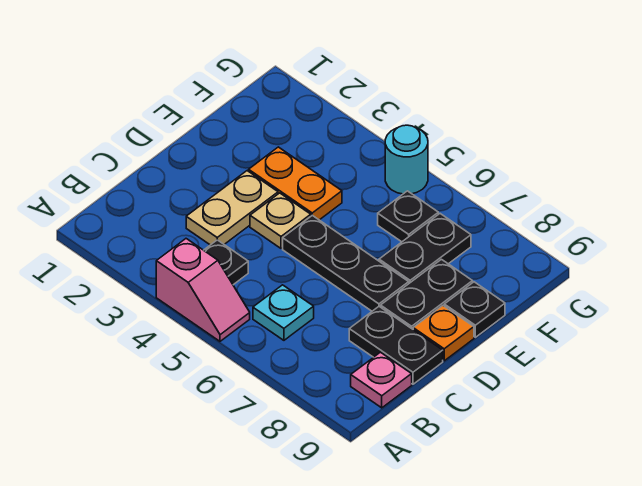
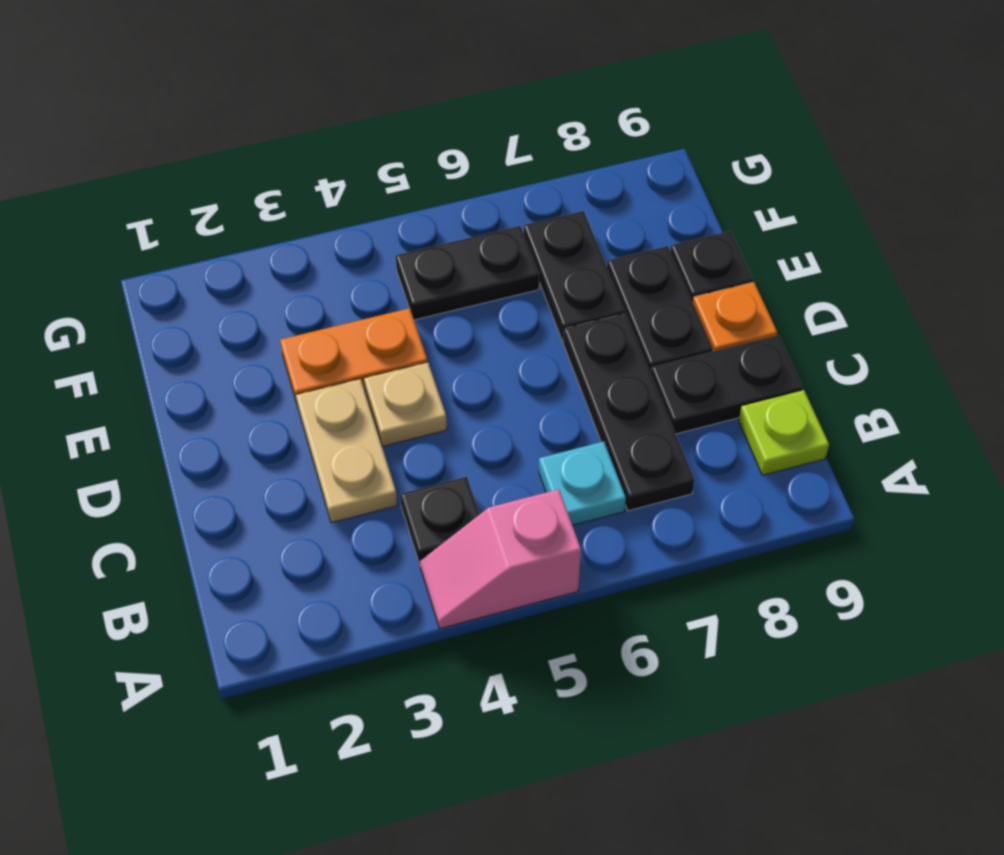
pink 1x2 slope [156,239,250,341] -> pink 1x2 slope turned to [420,489,581,629]
pink 1x1 plate [351,352,412,408] -> lime 1x1 plate [739,390,829,475]
black 1x3 plate [283,215,409,311] -> black 1x3 plate turned to [563,314,694,511]
black 1x1 plate [378,191,438,242] -> black 1x2 plate [396,226,539,320]
cyan 1x1 round brick [385,125,428,194] -> none

